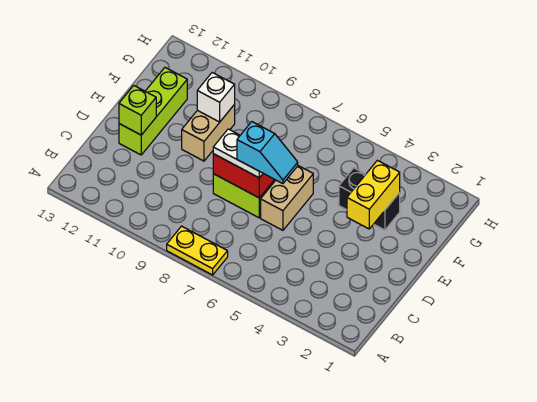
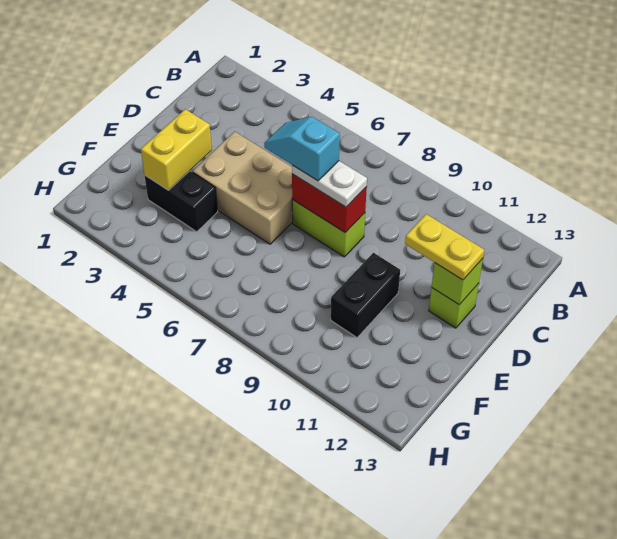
yellow 1x2 plate [167,226,228,275] -> yellow 1x2 plate moved to [405,214,484,280]
tan 1x2 brick [261,166,313,230] -> tan 2x3 brick [192,132,293,244]
lime 1x3 brick [119,68,187,155] -> lime 1x1 brick [429,283,479,328]
tan 1x2 brick [182,105,235,161] -> black 1x2 brick [331,253,400,338]
white 1x1 brick [197,73,235,122] -> none

